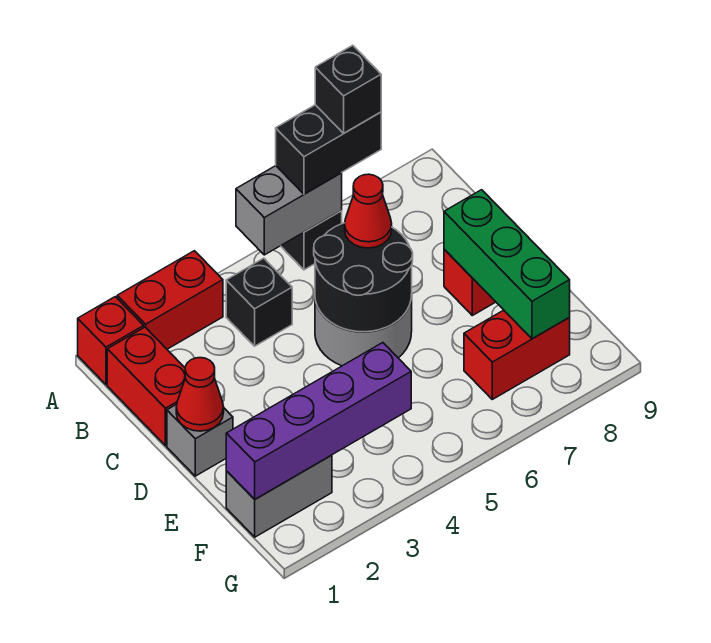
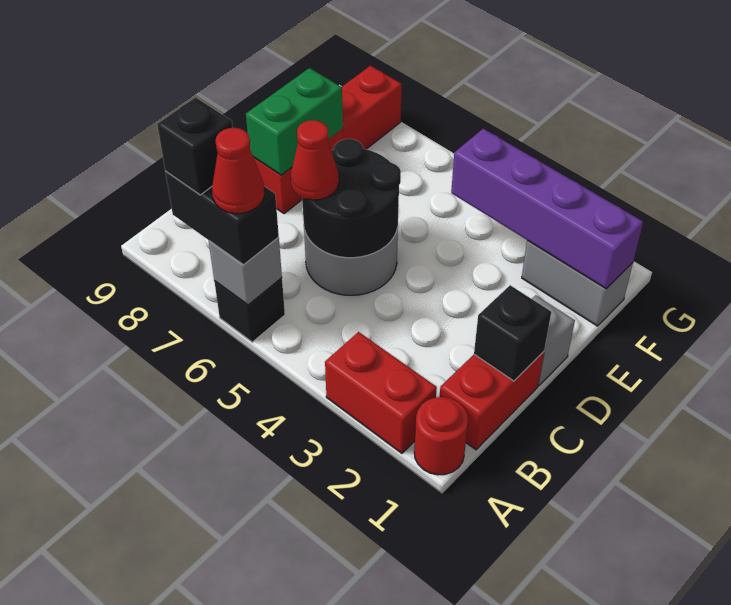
red 1x1 brick [78,297,144,385] -> red 1x1 round brick [414,397,468,475]
grey 1x2 brick [236,166,342,255] -> grey 1x1 brick [209,237,282,305]
black 1x1 brick [226,258,292,346] -> black 1x1 brick moved to [474,285,551,381]
red 1x1 cone [176,358,224,431] -> red 1x1 cone moved to [212,128,264,214]
green 1x3 brick [444,190,570,339] -> green 1x2 brick [246,68,343,175]
red 1x2 brick [464,310,570,399] -> red 1x2 brick turned to [328,66,402,150]

